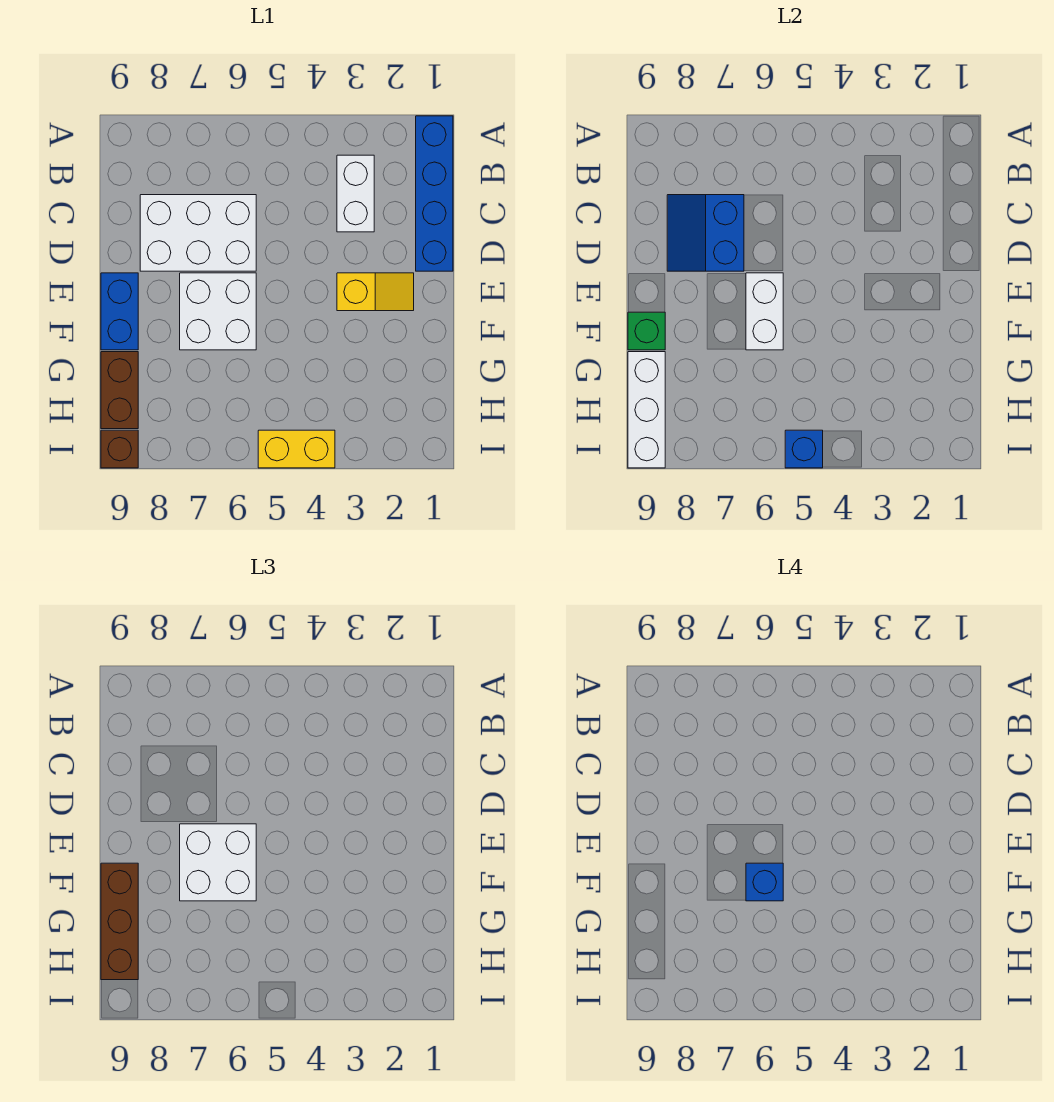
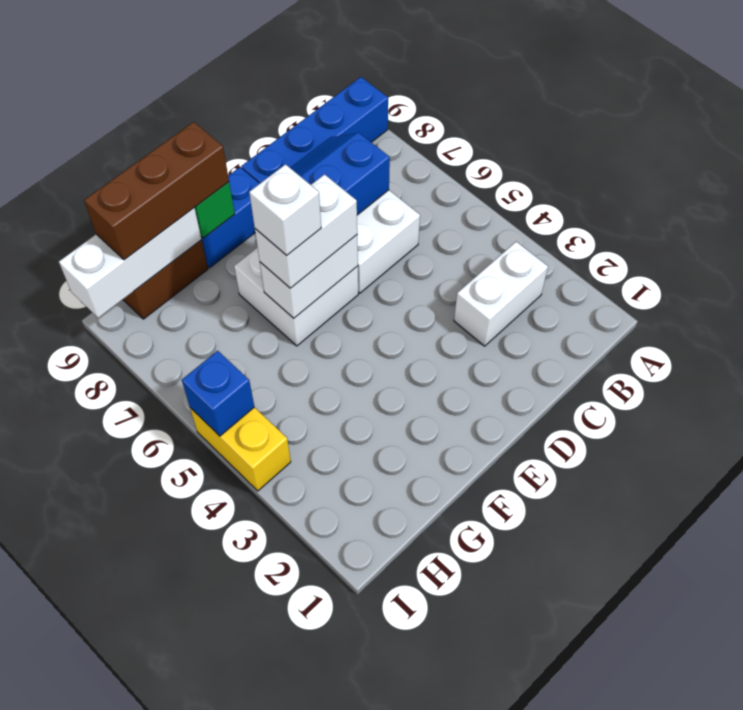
blue 1x4 brick [416,116,453,271] -> blue 1x4 brick moved to [241,77,388,183]
yellow 1x2 slope [337,273,414,311] -> none
white 2x2 brick [180,824,256,901] -> white 1x2 brick [255,175,357,288]
blue 1x1 brick [746,863,783,901] -> white 1x1 brick [249,164,321,255]
brown 1x1 brick [101,430,138,468] -> none

